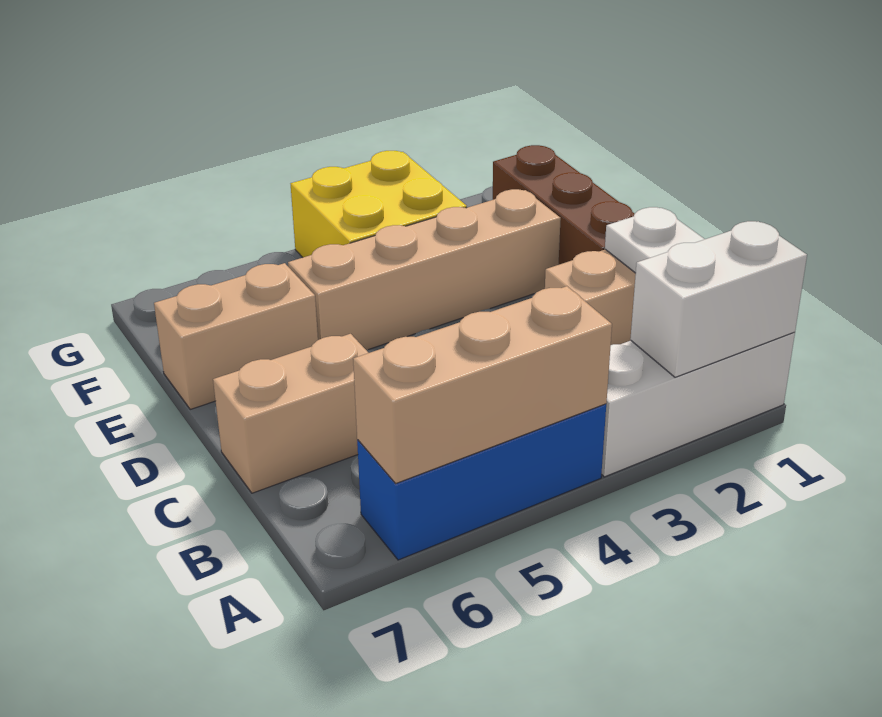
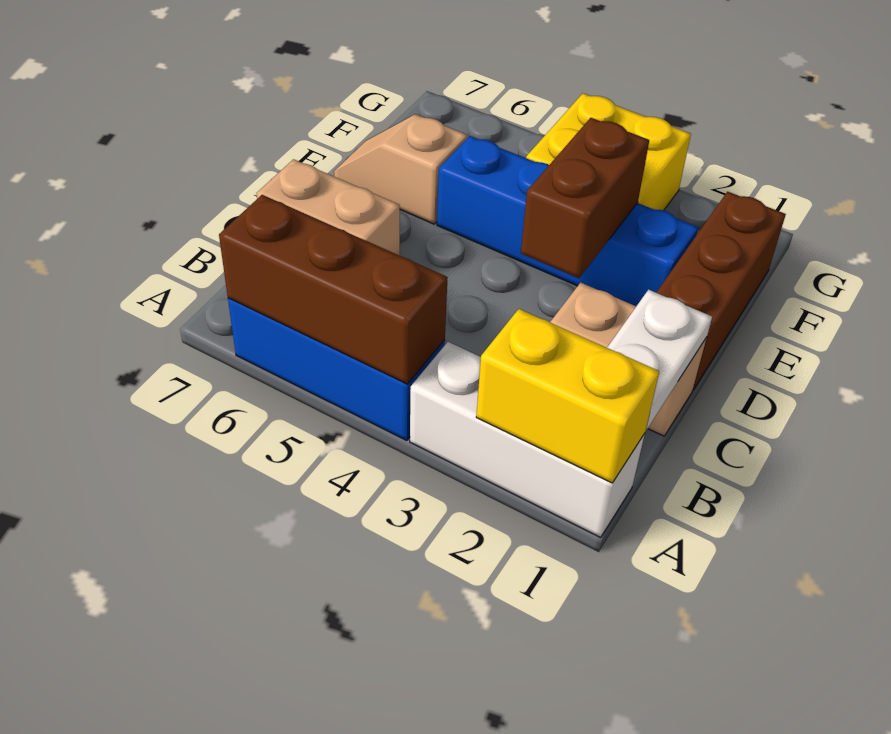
white 1x2 brick [630,221,807,377] -> yellow 1x2 brick [476,309,659,483]
tan 1x3 brick [353,286,612,483] -> brown 1x3 brick [219,195,448,384]
none -> brown 1x2 brick [521,118,649,278]
tan 1x4 brick [288,189,561,350] -> blue 1x4 brick [437,136,698,306]
tan 1x2 brick [154,263,318,409] -> tan 1x2 slope [334,114,467,224]

